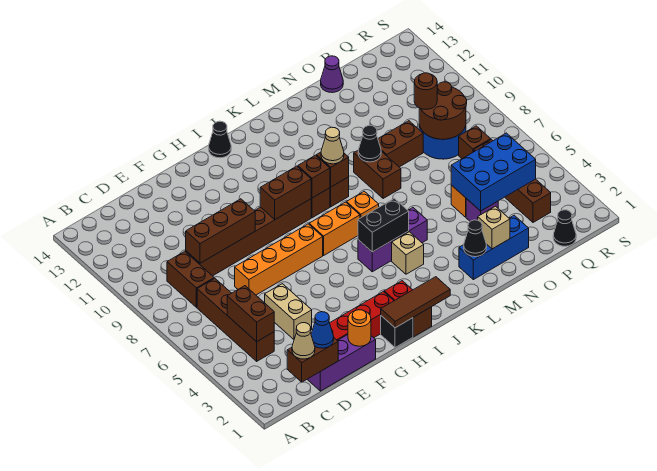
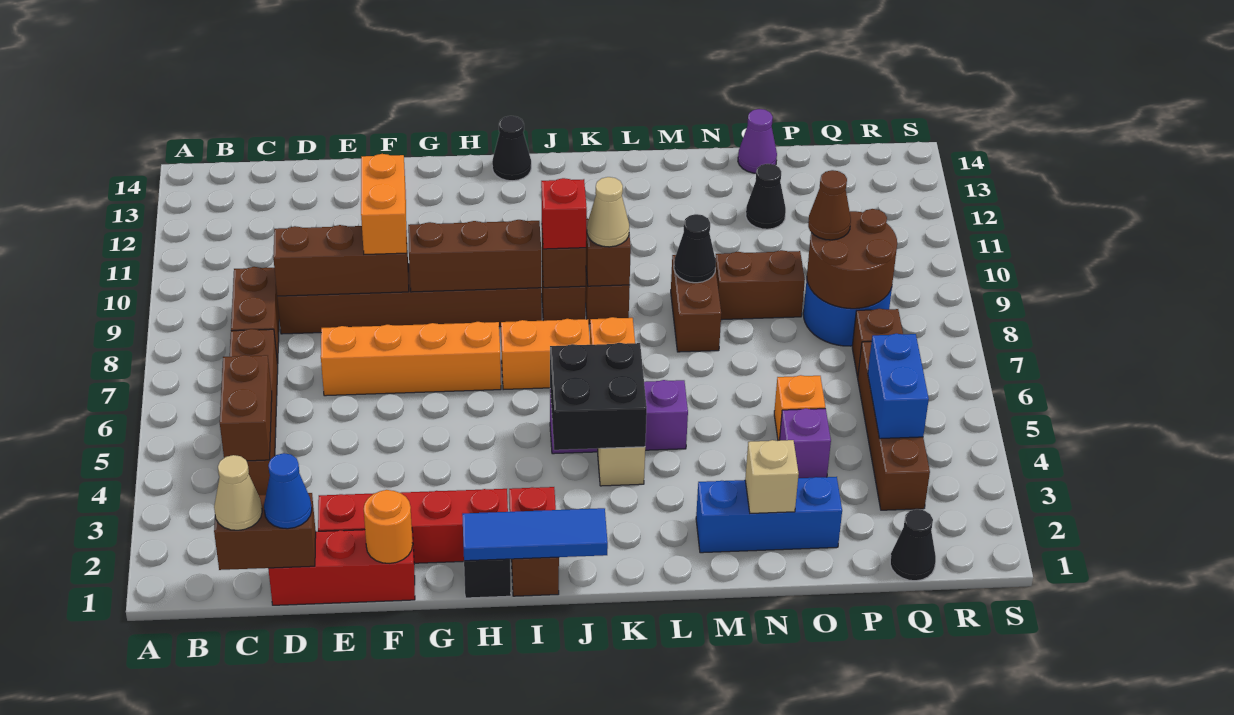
purple 1x3 brick [307,335,376,391] -> red 1x3 brick [268,530,415,605]
tan 1x2 brick [265,284,312,339] -> none
none -> orange 1x2 brick [361,154,407,254]
brown 1x3 tile [381,277,450,328] -> blue 1x3 tile [462,508,608,561]
brown 1x2 brick [260,166,311,219] -> brown 1x3 brick [408,220,541,292]
black 1x2 brick [358,198,409,252] -> black 2x2 brick [550,343,647,450]
none -> red 1x1 brick [541,178,587,249]
black 1x1 cone [464,220,487,257] -> black 1x1 cone moved to [746,164,786,229]
blue 2x3 brick [451,133,536,211] -> blue 1x2 brick [868,334,929,439]
brown 1x1 round brick [414,73,437,109] -> brown 1x1 cone [808,170,851,240]

